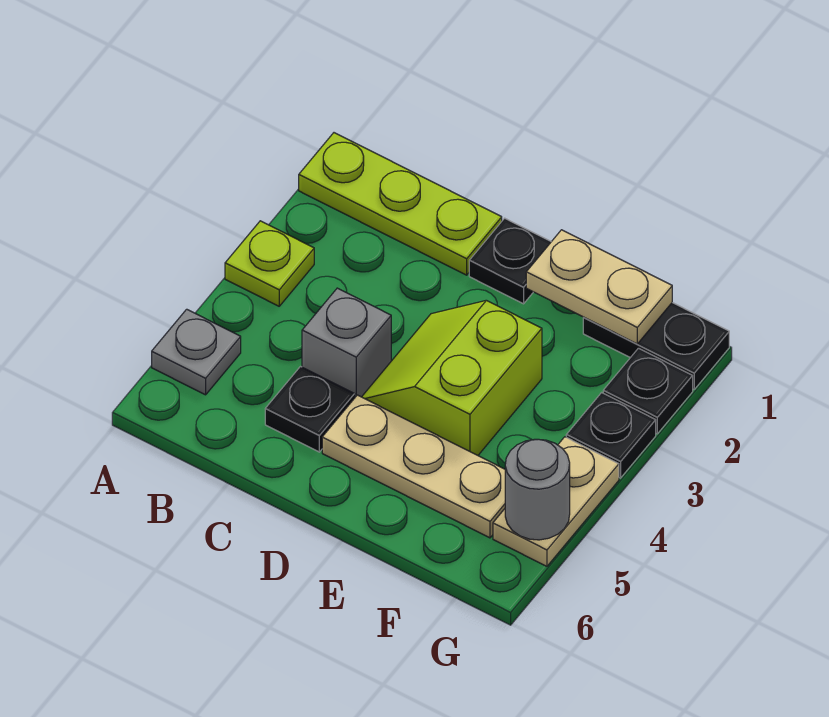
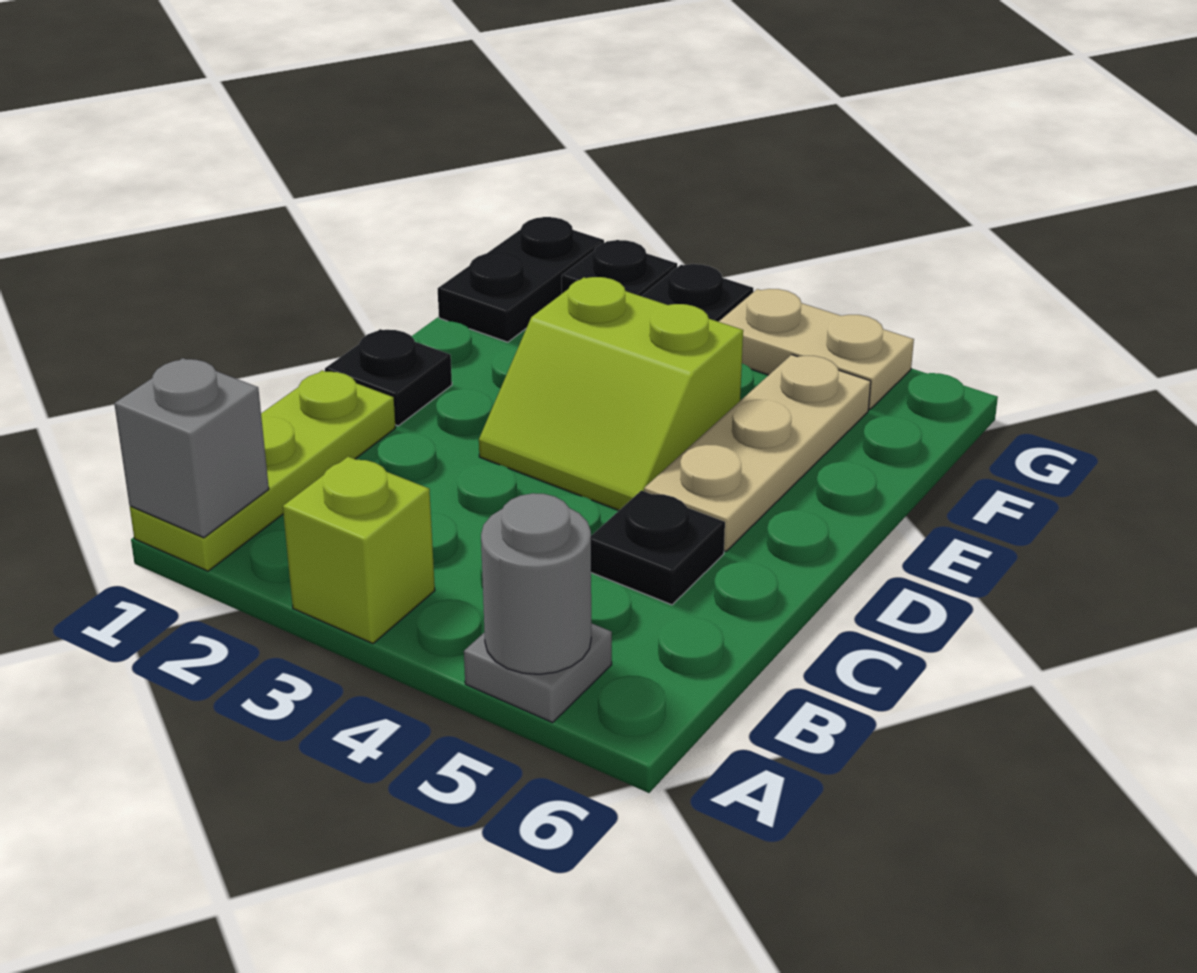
lime 1x1 plate [225,221,314,306] -> lime 1x1 brick [283,457,435,644]
grey 1x1 brick [302,288,391,397] -> grey 1x1 brick moved to [114,358,269,538]
tan 1x2 plate [526,230,672,344] -> none
grey 1x1 round brick [505,439,570,540] -> grey 1x1 round brick moved to [481,493,591,674]

